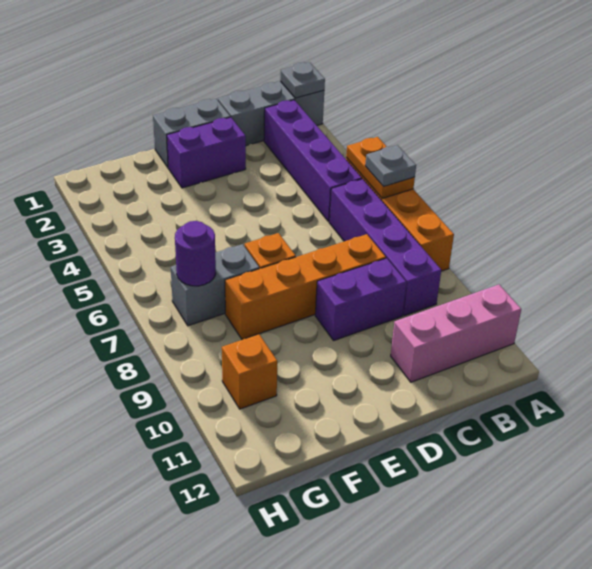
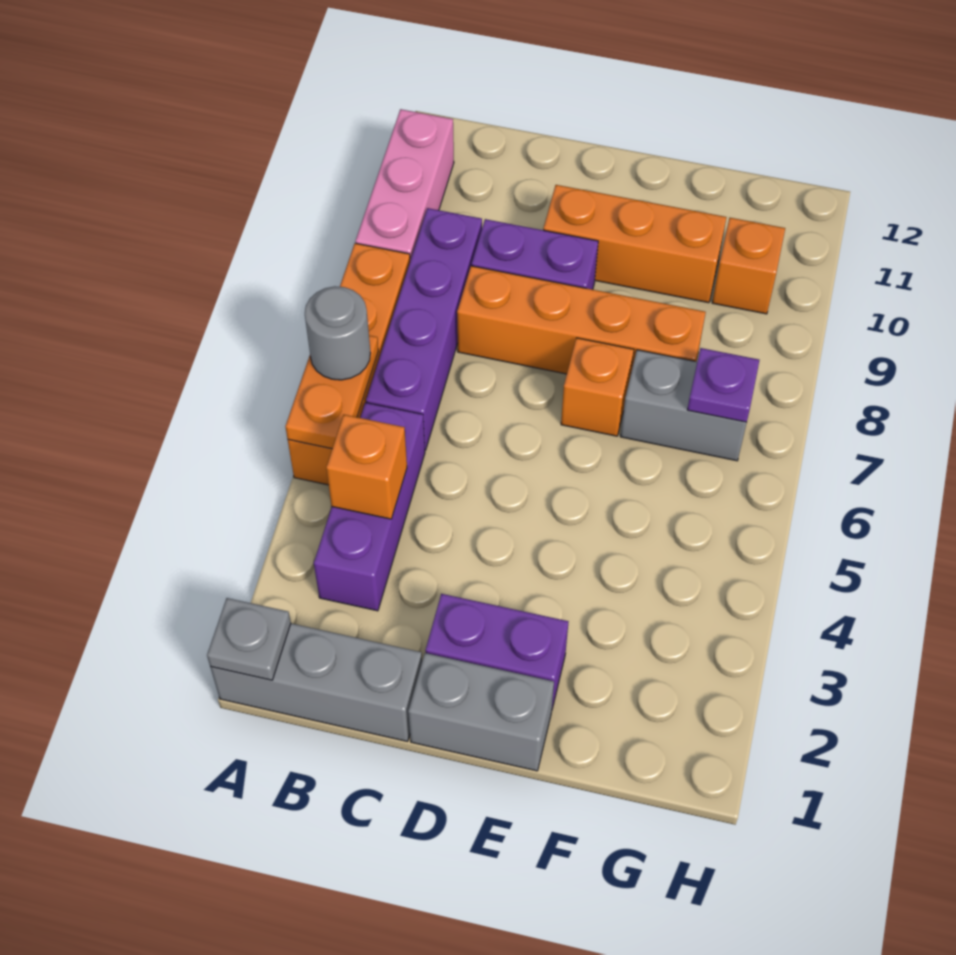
grey 1x1 plate [365,145,416,187] -> grey 1x1 round brick [305,286,370,380]
pink 1x3 brick [391,285,521,382] -> pink 1x3 brick turned to [355,109,454,261]
purple 1x4 brick [264,100,362,222] -> purple 1x3 brick [314,403,425,611]
none -> orange 1x1 brick [326,415,407,519]
none -> orange 1x3 brick [543,185,726,303]
purple 1x1 round brick [175,221,216,286] -> purple 1x1 plate [687,348,759,422]

